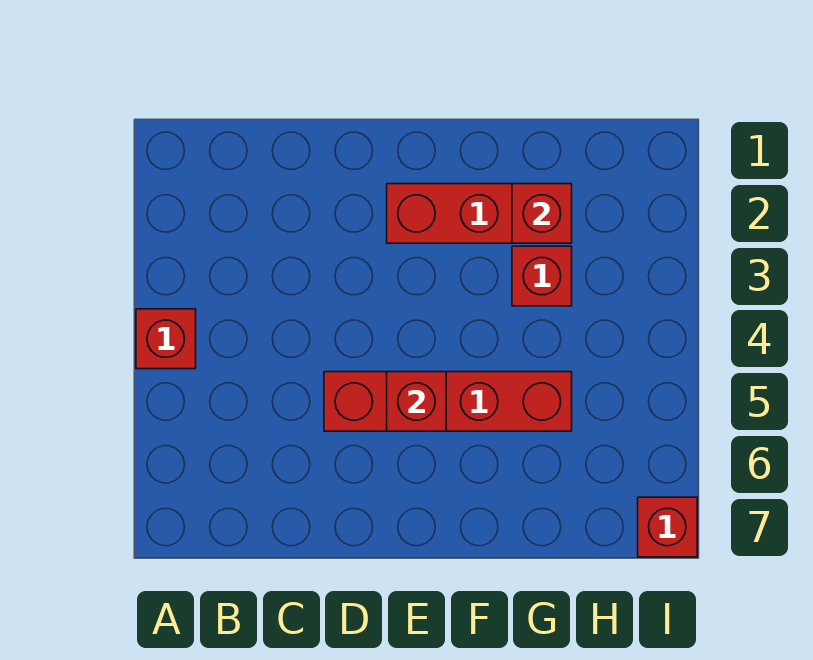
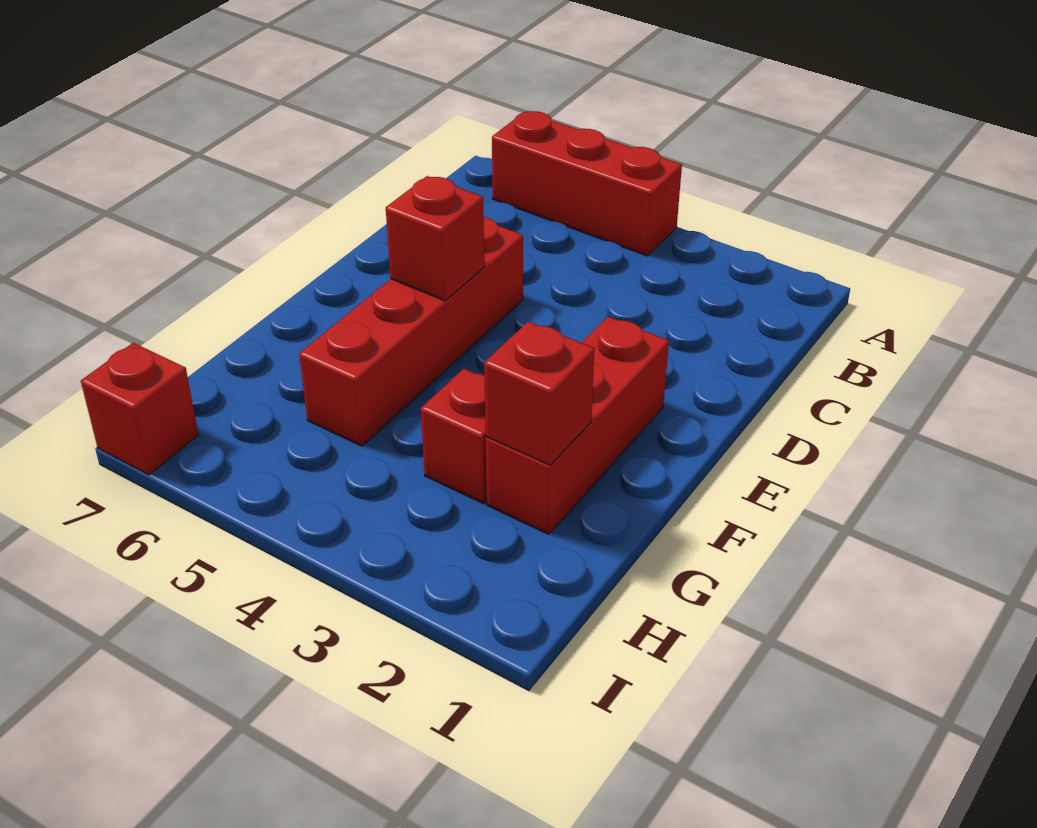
red 1x1 brick [136,309,196,369] -> red 1x3 brick [492,111,682,256]

